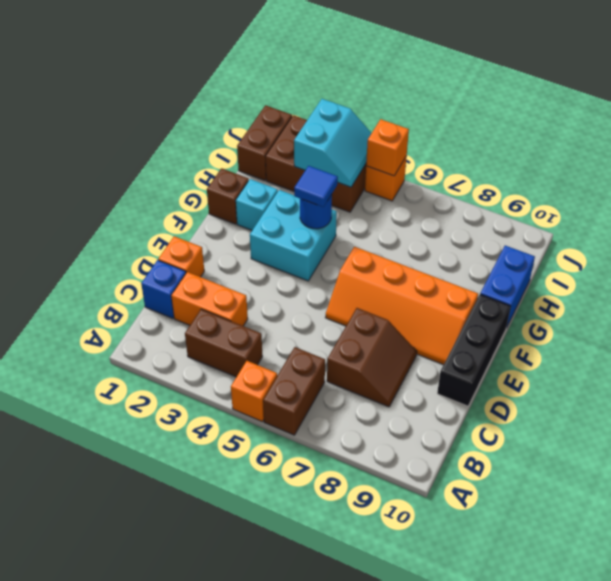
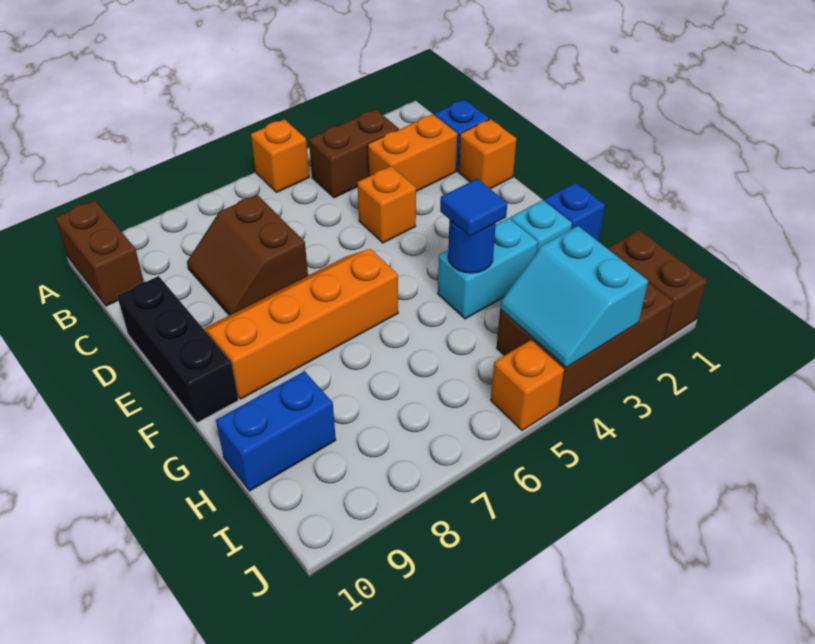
brown 1x2 brick [263,347,325,435] -> brown 1x2 brick moved to [55,201,144,306]
cyan 2x2 brick [250,190,337,281] -> cyan 1x2 brick [438,218,538,319]
brown 1x1 brick [207,168,249,224] -> blue 1x1 brick [544,183,605,242]
blue 1x2 brick [480,246,535,328] -> blue 1x2 brick turned to [216,371,336,491]
orange 1x1 brick [366,119,409,176] -> orange 1x1 brick moved to [357,166,416,243]

